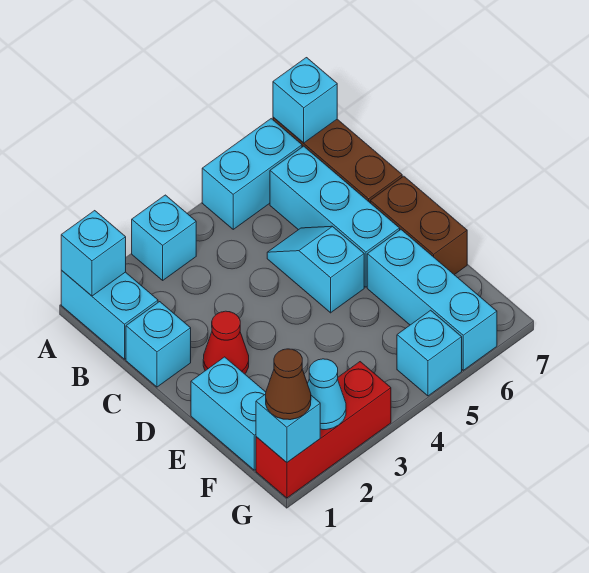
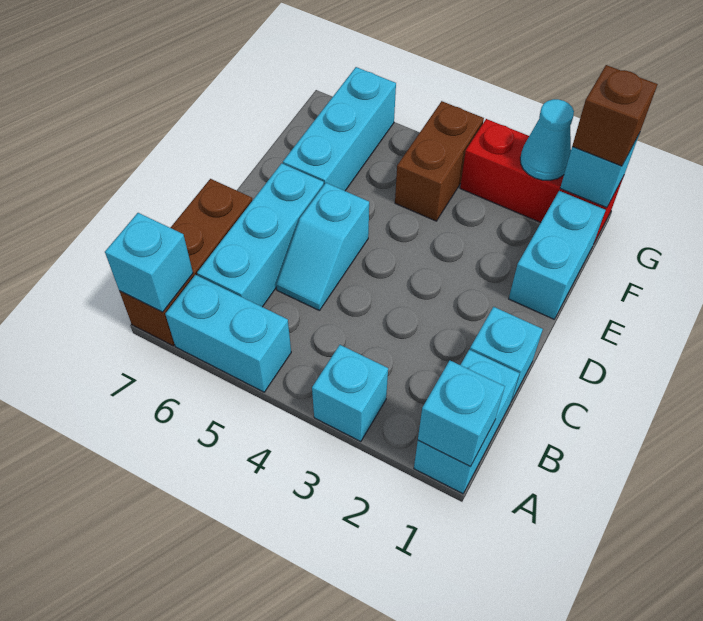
red 1x1 cone [203,311,249,374] -> none
brown 1x2 brick [370,176,467,275] -> brown 1x2 brick moved to [395,101,484,221]
brown 1x1 cone [266,349,311,420] -> brown 1x1 brick [572,65,658,166]
cyan 1x1 brick [397,310,462,396] -> none

